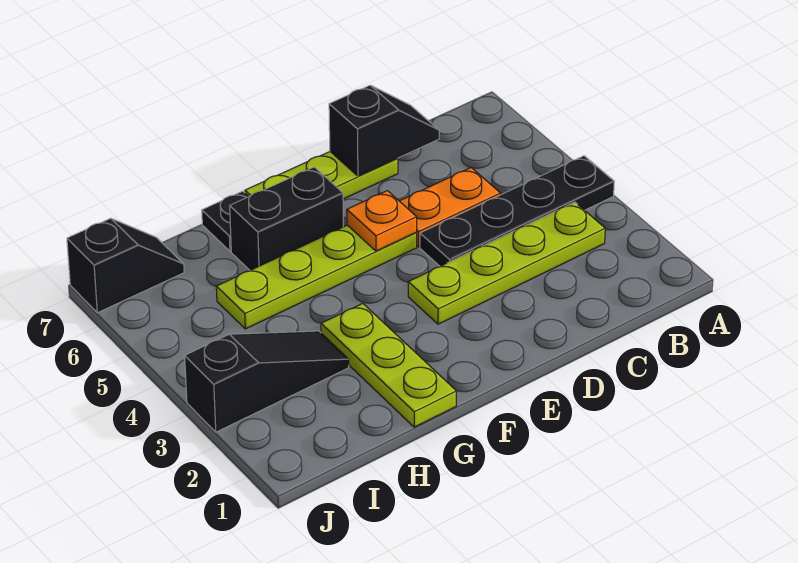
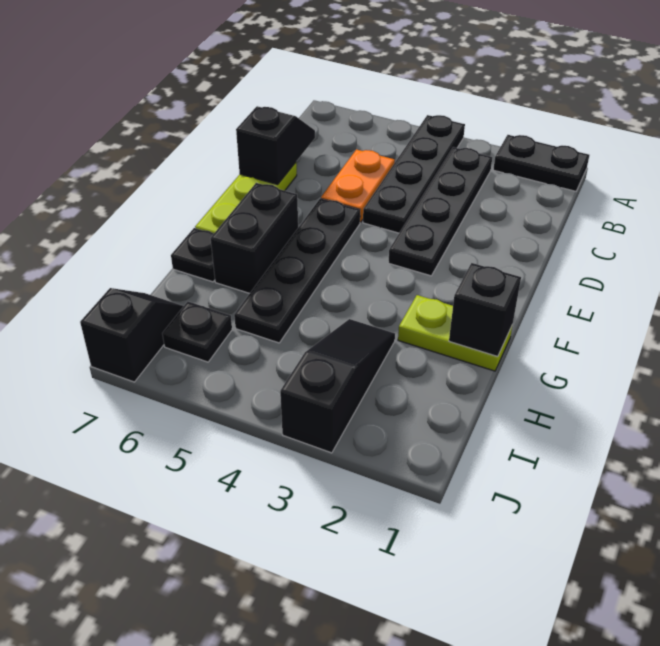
none -> black 1x2 plate [493,135,589,191]
lime 1x4 plate [408,202,605,324] -> black 1x4 plate [388,147,492,276]
lime 1x4 plate [216,225,417,329] -> black 1x4 plate [234,198,360,343]
orange 1x1 plate [347,191,417,251] -> none
lime 1x3 plate [321,303,457,427] -> lime 1x2 plate [398,295,513,371]
none -> black 1x1 brick [449,263,521,356]
none -> black 1x1 plate [162,302,232,362]

